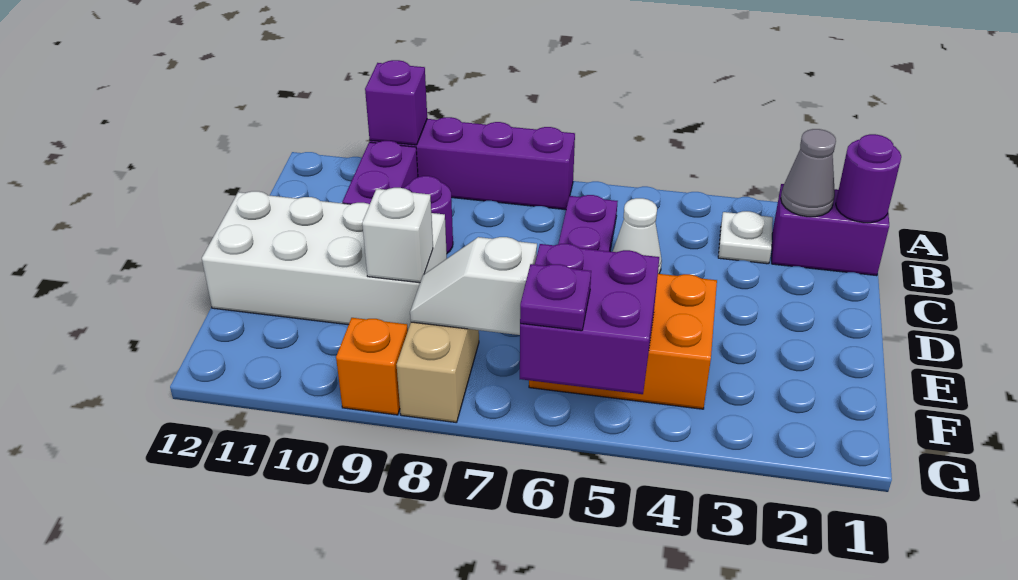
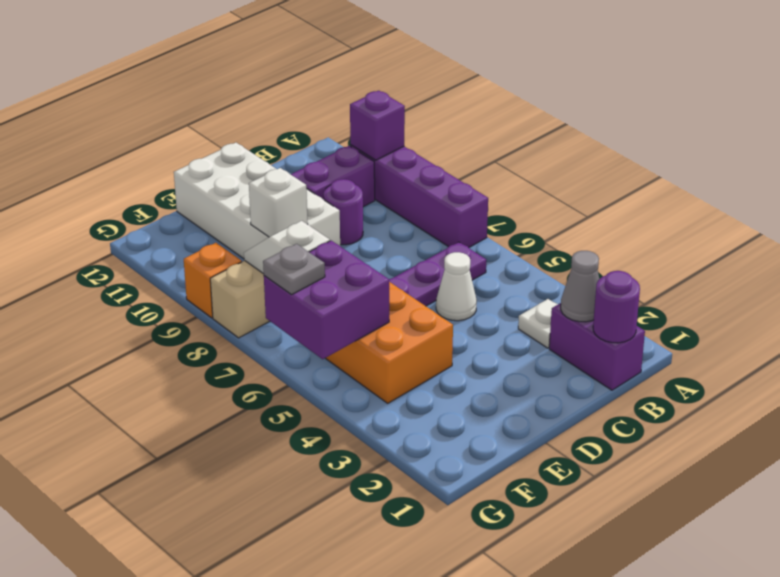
purple 1x1 plate [520,264,591,331] -> grey 1x1 plate [263,244,325,295]

